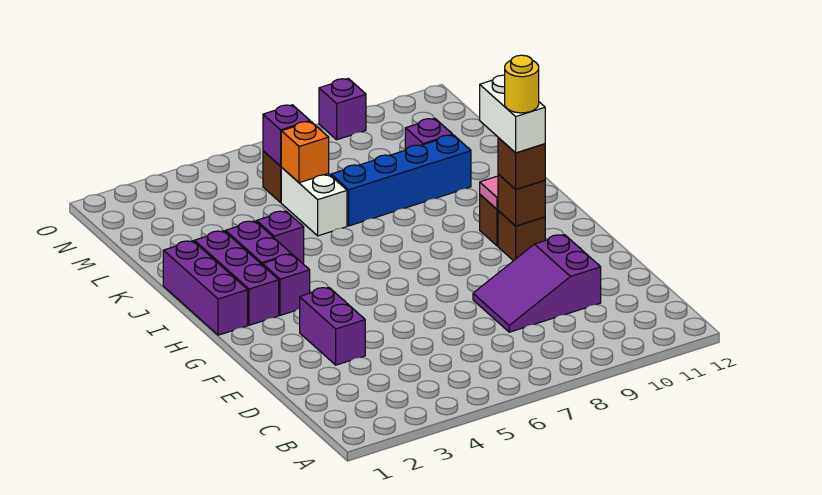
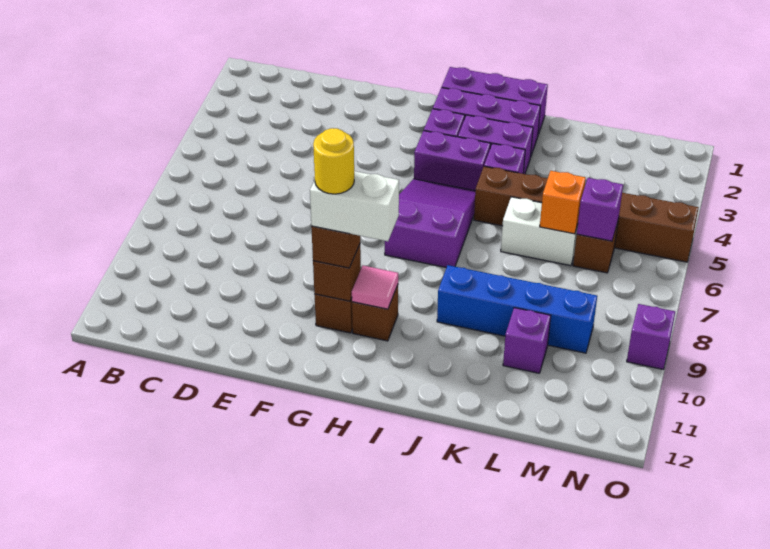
purple 2x3 slope [473,235,601,332] -> purple 2x3 slope moved to [385,179,475,268]
purple 1x2 brick [300,287,365,365] -> purple 1x2 brick moved to [414,131,490,191]
none -> brown 1x6 brick [474,166,699,262]
blue 1x4 brick [331,135,471,226] -> blue 1x4 brick turned to [437,265,597,353]

